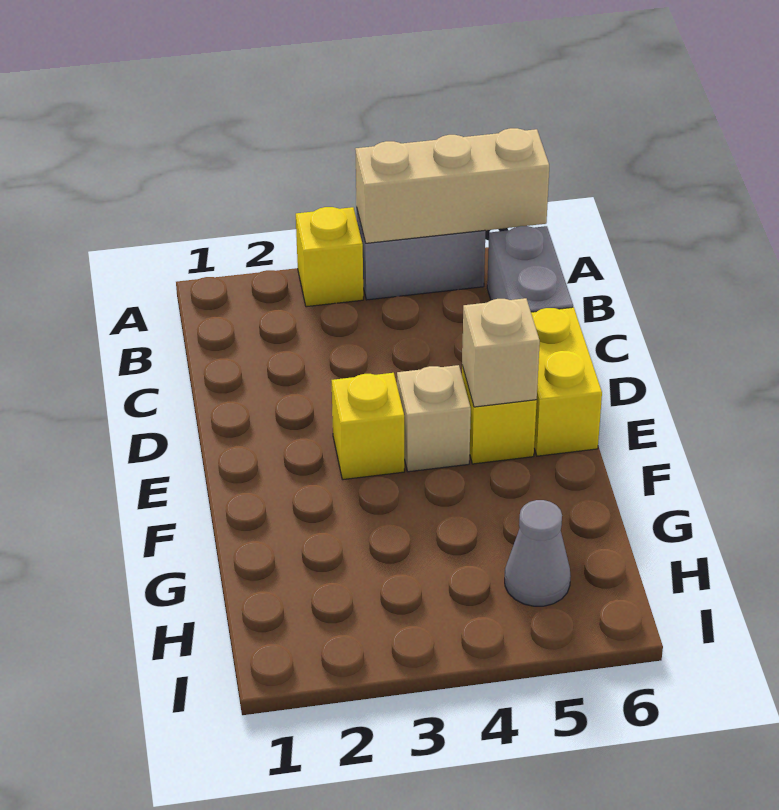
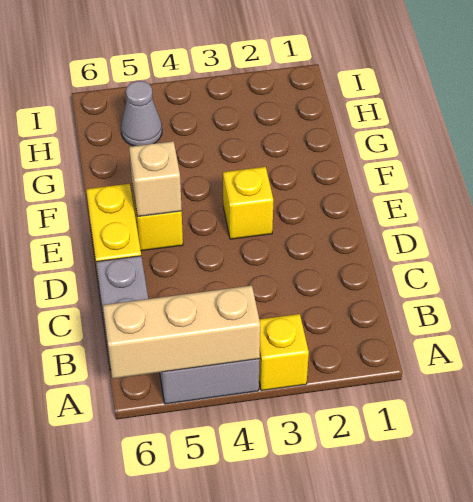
tan 1x1 brick [397,365,471,472] -> none

